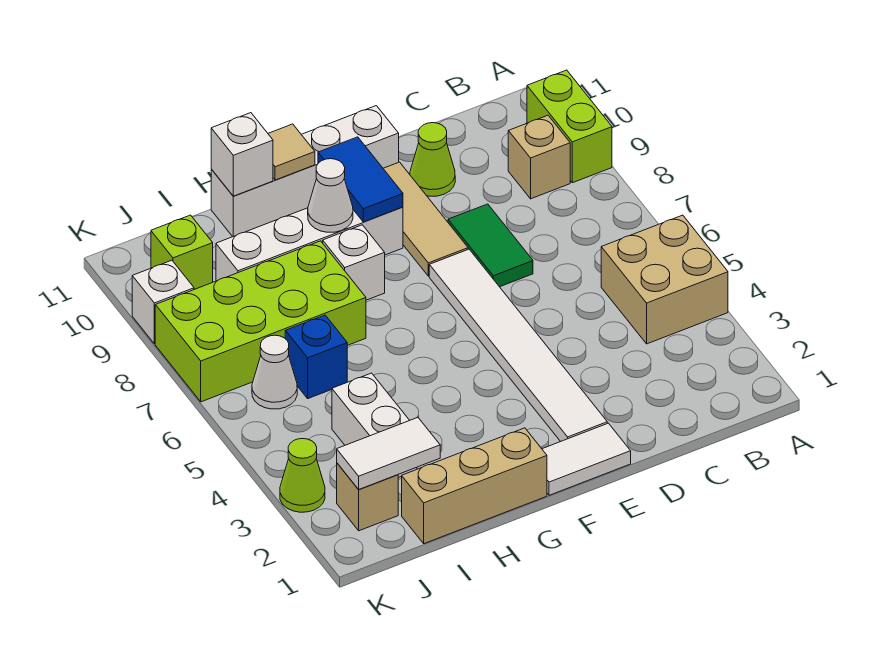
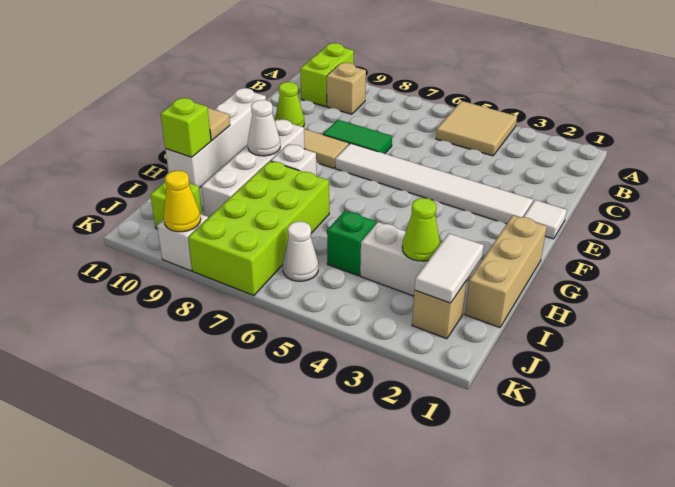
tan 2x2 brick [601,215,728,344] -> tan 2x2 tile [436,101,517,156]
lime 1x2 brick [527,70,612,183] -> lime 1x2 brick turned to [300,43,354,107]
white 1x2 tile [542,423,631,495] -> white 1x1 tile [524,200,567,239]
blue 1x2 tile [318,137,403,222] -> none
white 1x1 brick [211,113,273,196] -> lime 1x1 brick [161,98,211,157]
none -> green 1x1 brick [327,211,376,276]
blue 1x1 brick [285,315,347,398] -> none
lime 1x1 cone [280,439,325,512] -> lime 1x1 cone moved to [402,198,440,261]
none -> yellow 1x1 cone [163,171,201,232]

